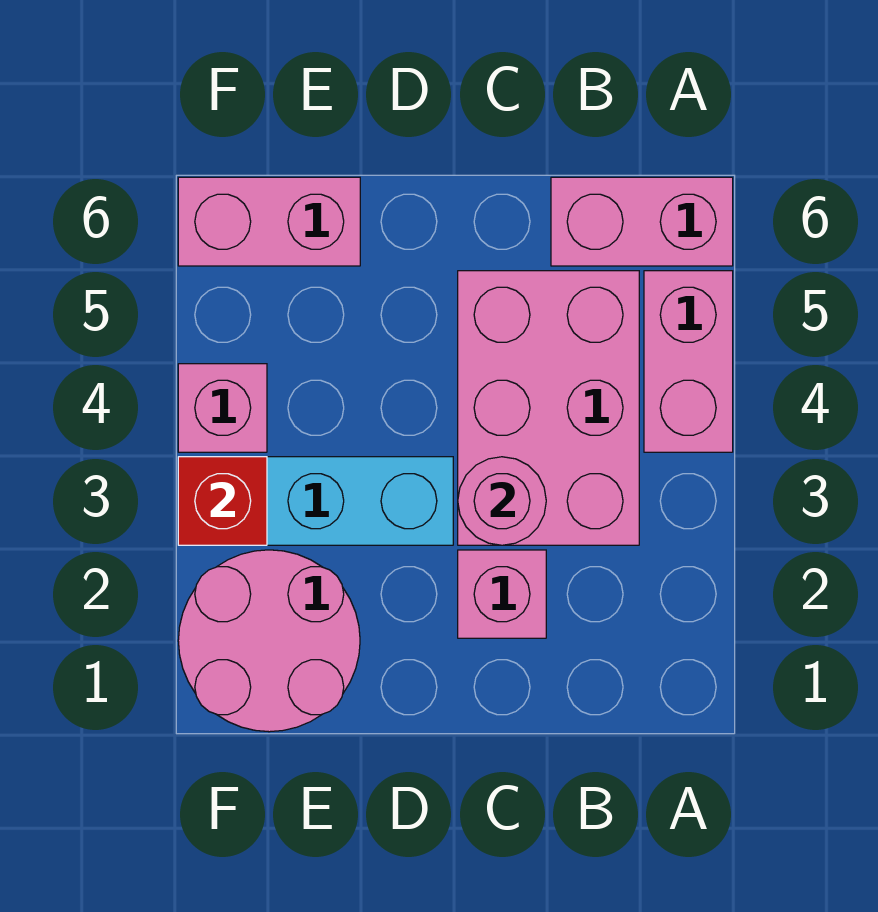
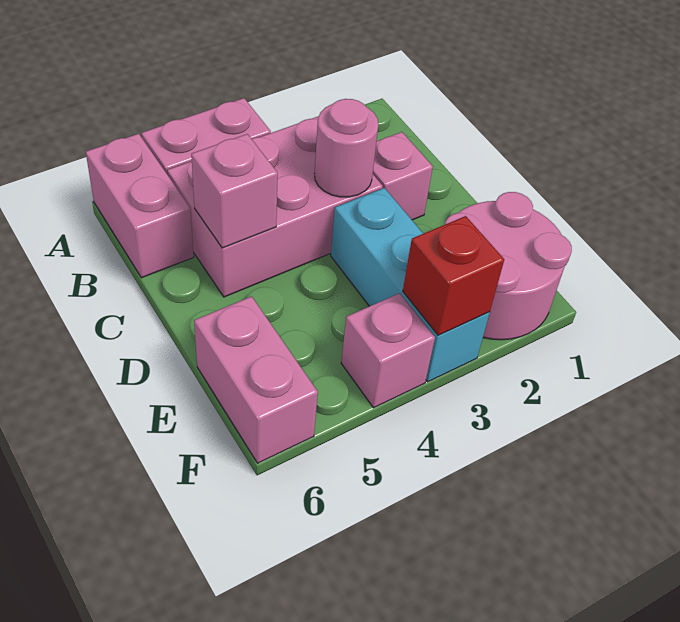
none -> pink 1x1 brick [191,134,278,248]

